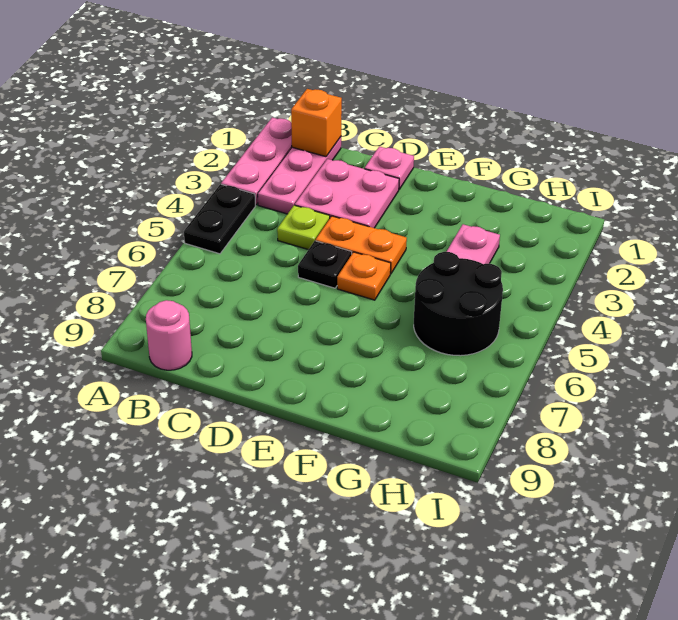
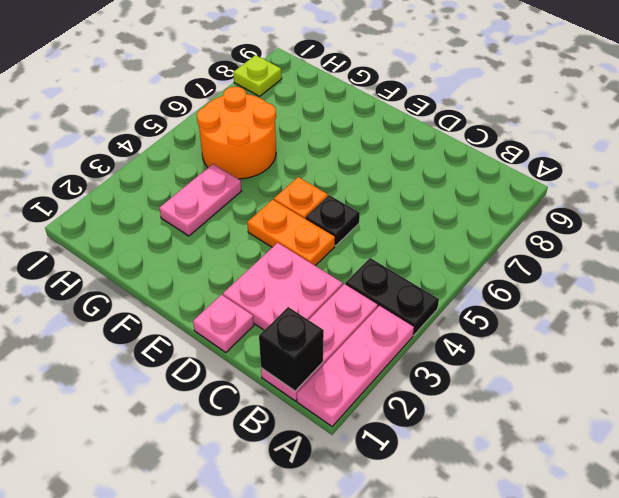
black 1x2 plate [184,184,255,254] -> black 1x2 plate turned to [345,258,439,335]
orange 1x1 brick [291,89,342,157] -> black 1x1 brick [259,307,324,391]
pink 1x1 round brick [146,300,192,370] -> none
lime 1x1 plate [277,205,330,250] -> lime 1x1 plate moved to [233,55,282,96]
black 2x2 round brick [414,252,503,356] -> orange 2x2 round brick [197,87,276,179]

